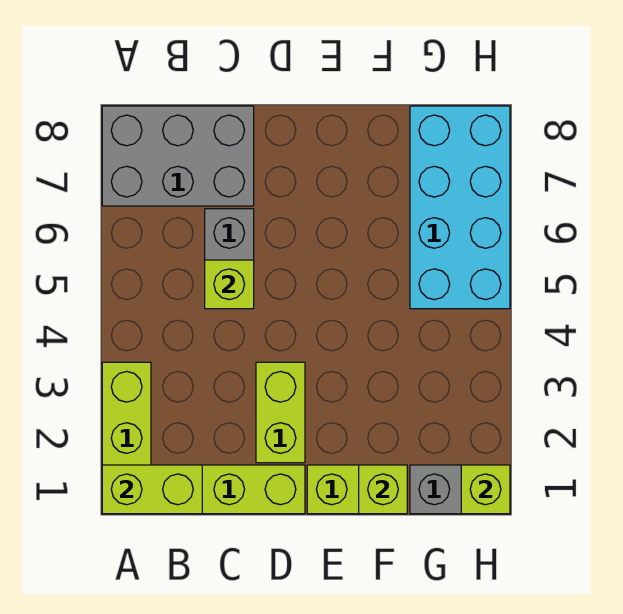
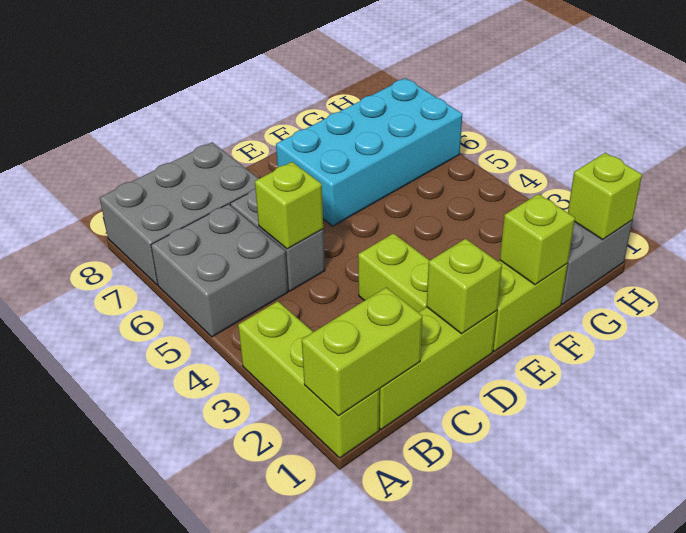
none -> grey 2x2 brick [151,204,288,337]
none -> lime 1x1 brick [426,239,502,334]
cyan 2x4 brick [410,106,510,309] -> cyan 2x4 brick turned to [276,78,462,226]

